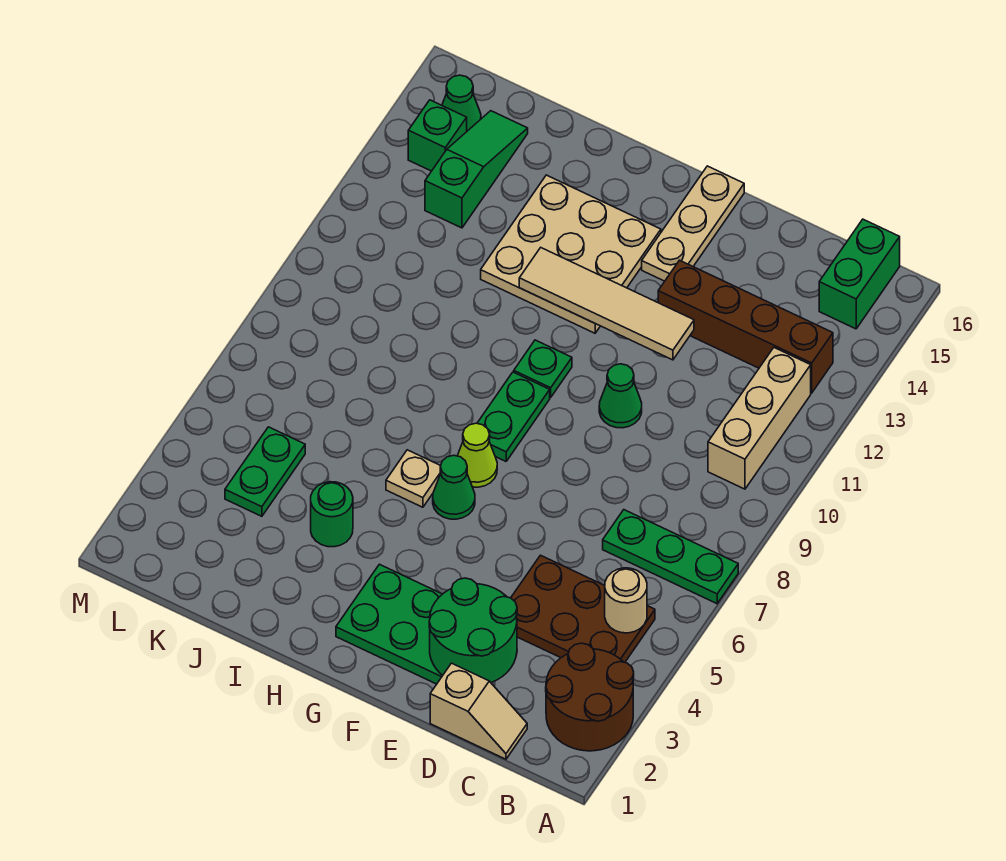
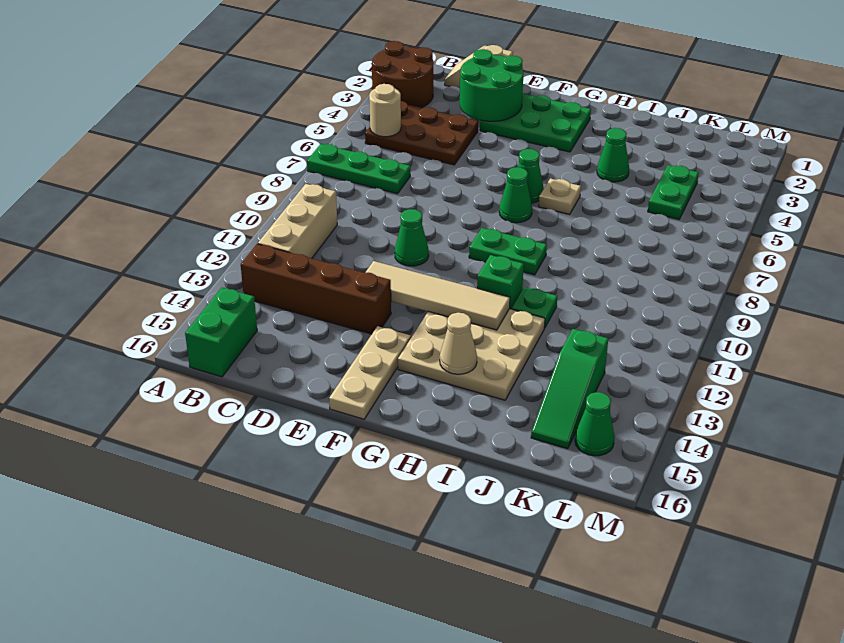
lime 1x1 cone [457,423,497,487] -> green 1x1 cone [499,167,532,223]
green 1x2 plate [477,372,550,461] -> green 1x2 plate turned to [469,228,547,275]
green 1x1 plate [514,340,572,397] -> green 1x1 plate moved to [512,287,557,328]
none -> tan 1x1 cone [440,313,477,374]
green 1x1 round brick [311,482,353,547] -> green 1x1 cone [597,128,629,182]
green 1x1 brick [408,100,467,171] -> green 1x1 brick moved to [477,255,524,309]

